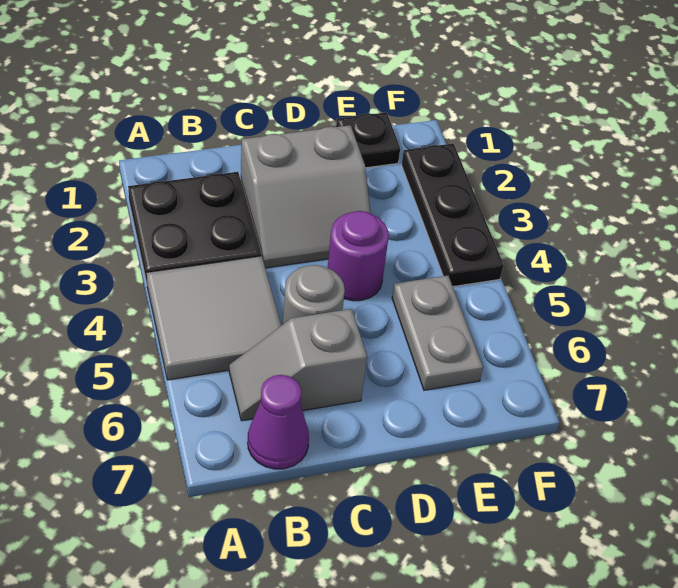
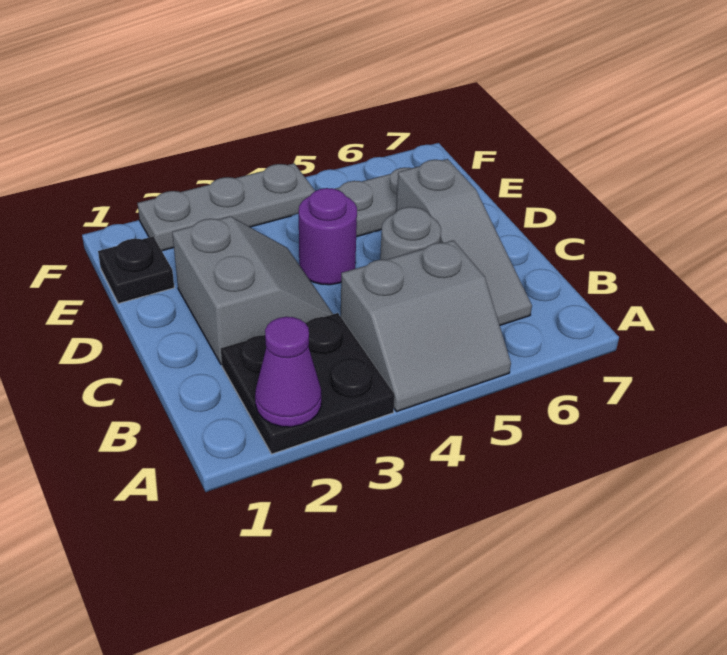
grey 2x2 tile [147,256,281,380] -> grey 2x2 slope [341,240,511,411]
grey 1x2 slope [229,309,367,421] -> grey 1x3 slope [396,159,532,325]
purple 1x1 cone [248,375,309,469] -> purple 1x1 cone moved to [255,317,321,427]
black 1x3 plate [402,143,504,286] -> grey 1x3 plate [138,163,315,251]

